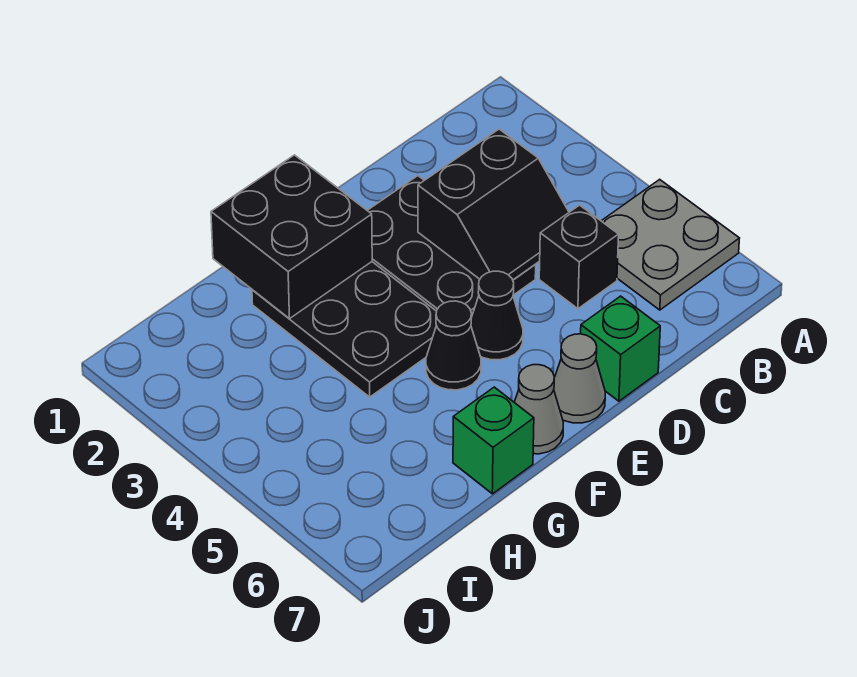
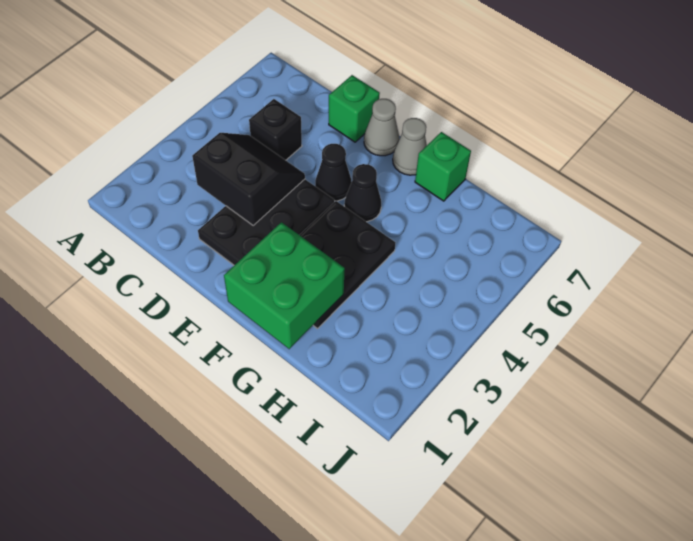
grey 2x2 plate [602,179,740,310] -> none
black 2x2 brick [211,155,372,319] -> green 2x2 brick [224,222,345,349]

